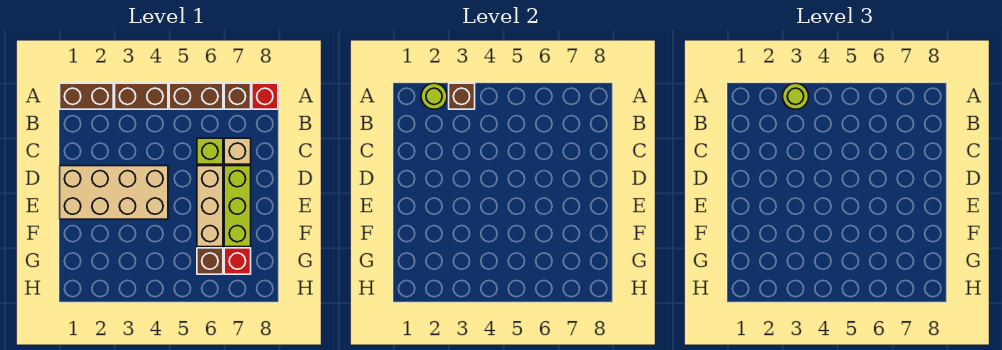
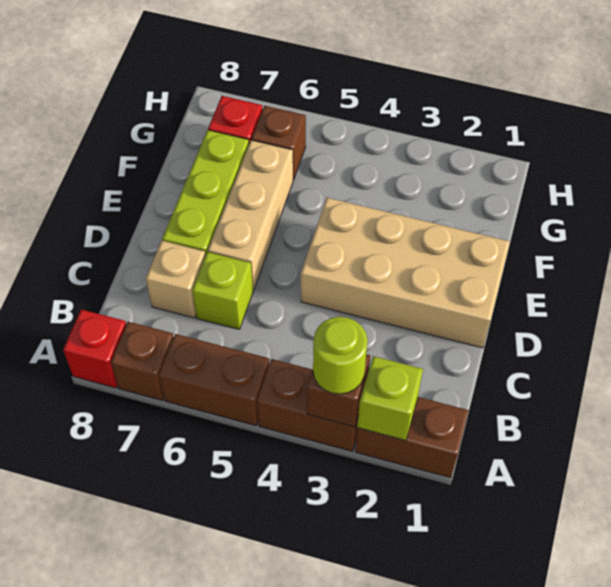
lime 1x1 round brick [421,83,447,109] -> lime 1x1 brick [357,356,423,440]

